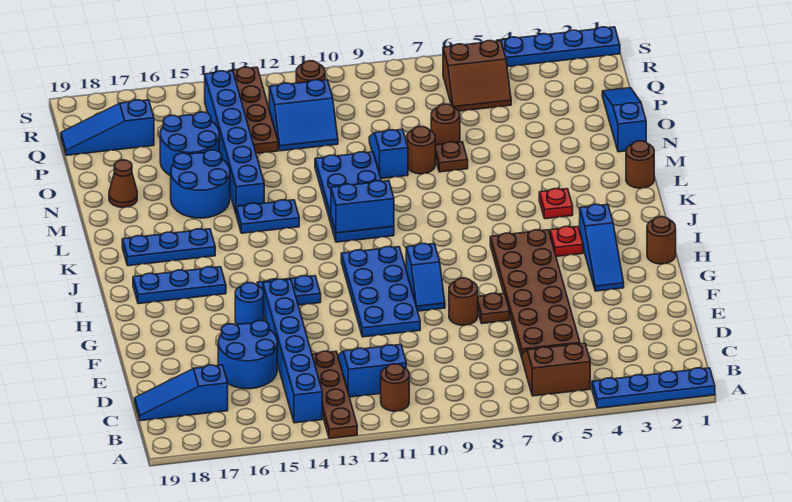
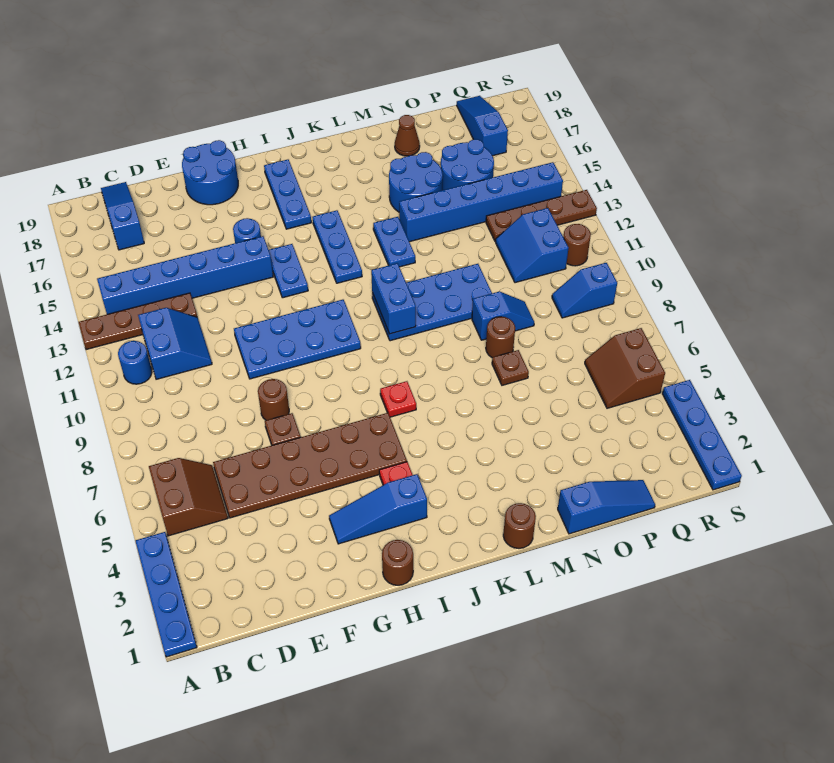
brown 1x1 round brick [381,364,409,411] -> blue 1x1 round brick [118,341,152,384]
blue 2x2 round brick [218,320,277,389] -> blue 2x2 round brick moved to [182,140,238,205]
blue 1x2 slope [406,243,445,311] -> blue 1x2 slope moved to [552,263,617,318]
red 1x1 plate [539,189,573,219] -> red 1x1 plate moved to [380,381,416,417]
blue 1x3 plate [122,229,215,266] -> blue 1x3 plate moved to [313,210,362,283]
brown 1x1 round brick [431,104,460,145] -> none

